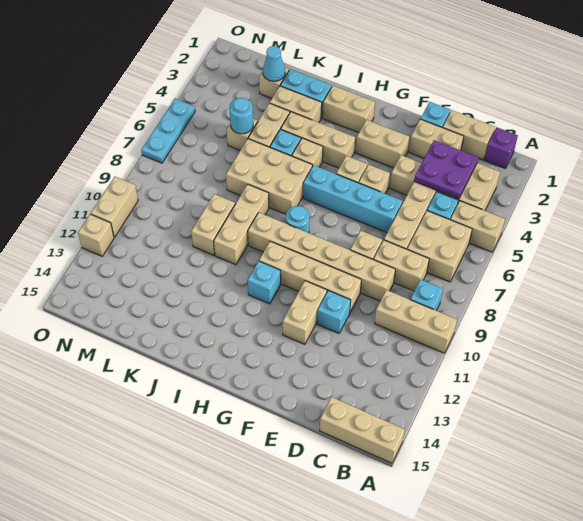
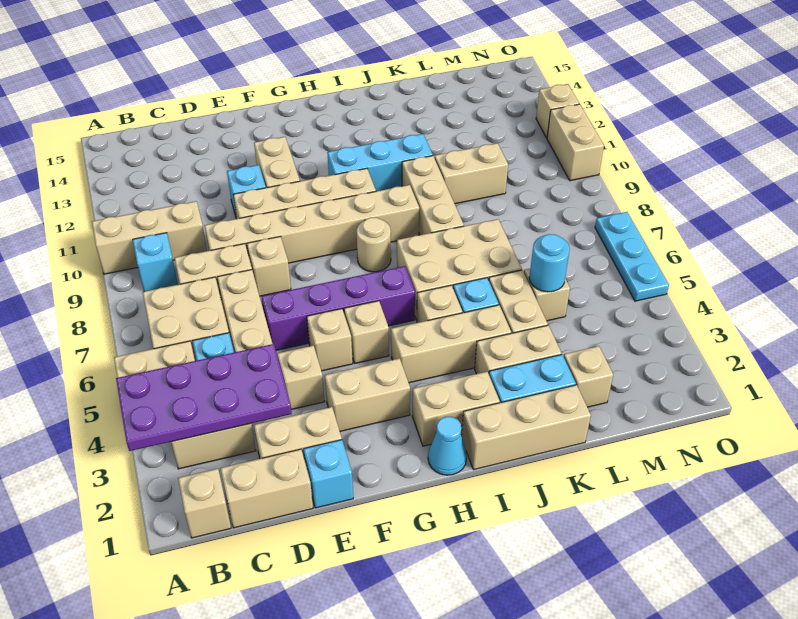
tan 1x3 brick [320,397,405,463] -> tan 1x3 brick moved to [462,385,591,470]
purple 1x1 brick [485,127,518,169] -> tan 1x1 brick [178,469,231,538]
purple 2x2 plate [414,140,478,199] -> purple 2x4 plate [116,344,292,451]
cyan 1x4 brick [303,165,403,233] -> purple 1x4 brick [261,266,415,350]
cyan 1x1 round brick [286,206,309,233] -> tan 1x1 round brick [356,218,391,272]
cyan 1x1 brick [248,261,281,304] -> cyan 1x3 brick [327,134,433,191]
tan 1x2 brick [191,194,235,255] -> tan 1x2 brick turned to [435,143,508,204]
cyan 1x1 cone [263,46,285,81] -> cyan 1x1 cone moved to [428,417,467,475]

